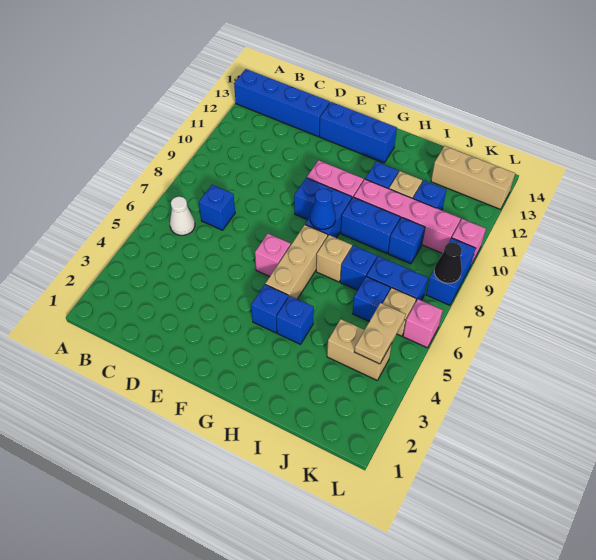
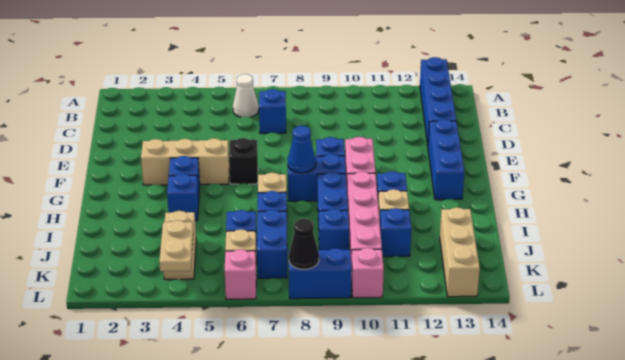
pink 1x1 brick [255,234,291,277] -> black 1x1 brick [229,138,258,184]
tan 1x3 brick [265,225,328,299] -> tan 1x3 brick moved to [141,138,229,185]
tan 1x2 plate [354,303,405,364] -> tan 1x2 plate turned to [159,220,193,271]

